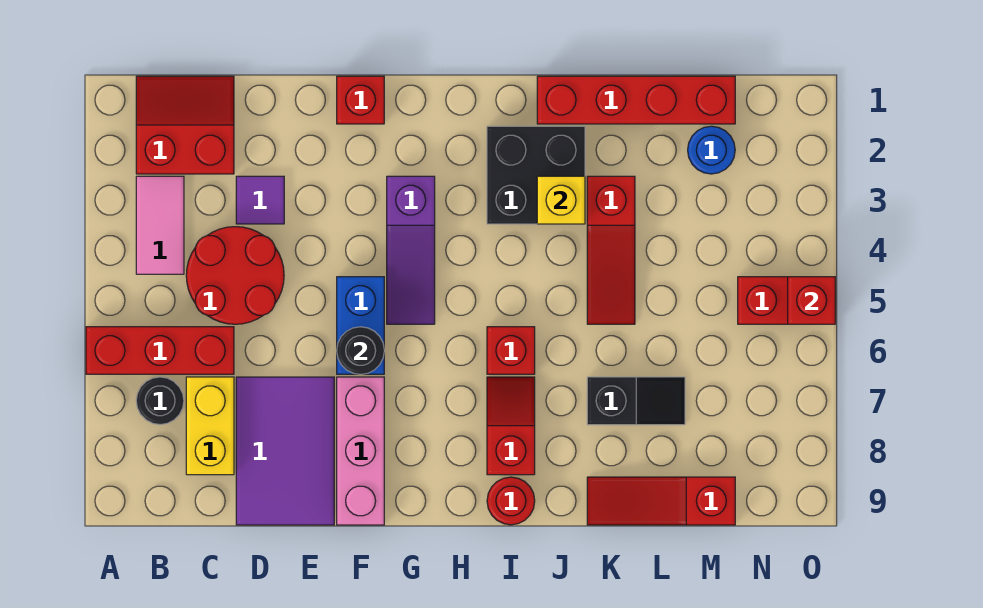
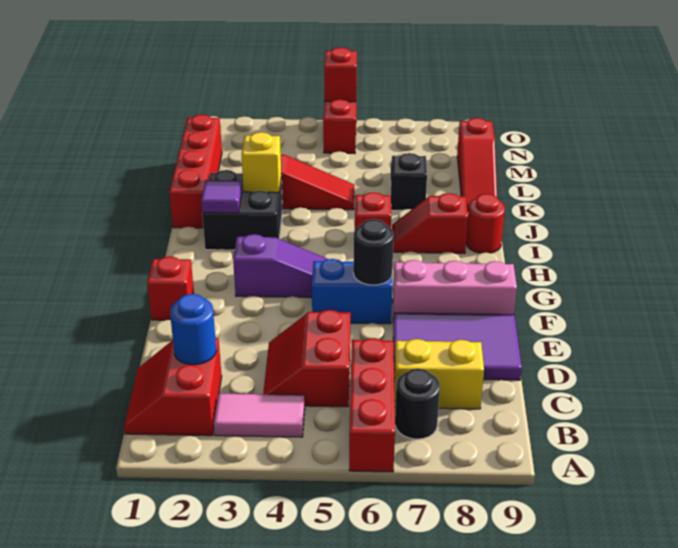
red 2x2 round brick [186,227,284,324] -> red 2x2 slope [263,310,350,407]
purple 1x1 tile [236,176,284,224] -> purple 1x1 tile moved to [201,180,242,213]
blue 1x1 round brick [688,126,735,174] -> blue 1x1 round brick moved to [170,294,216,365]

